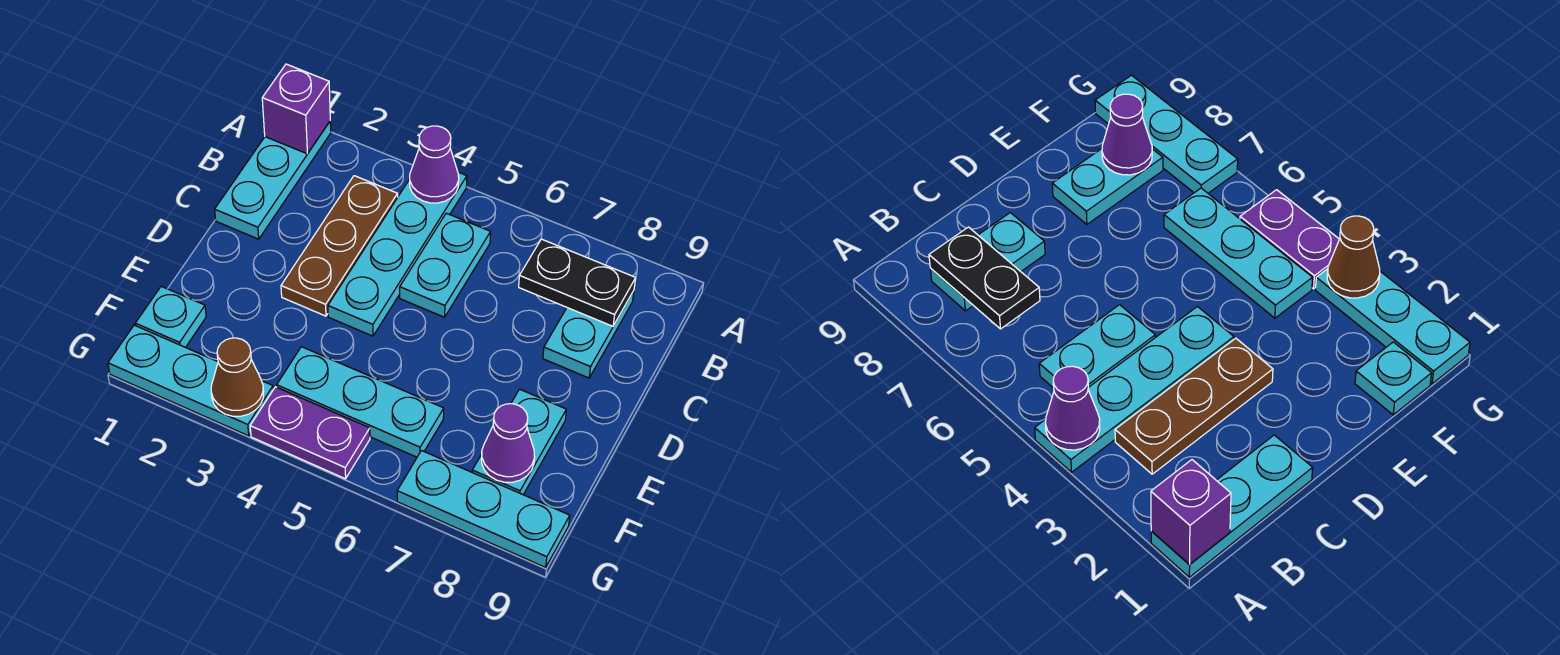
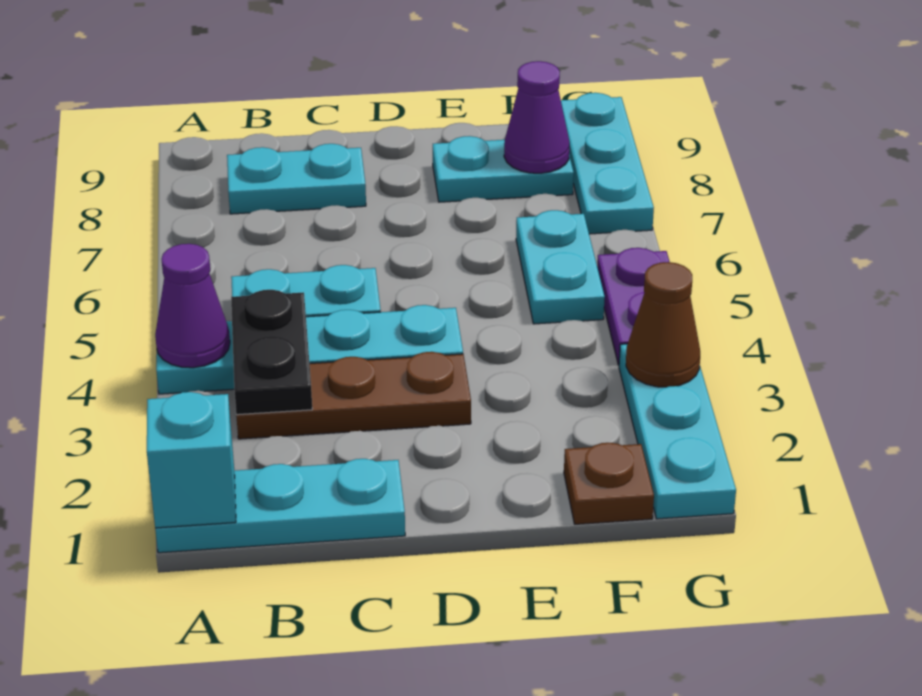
purple 1x1 brick [262,64,330,154] -> cyan 1x1 brick [147,392,236,528]
black 1x2 plate [519,239,636,326] -> black 1x2 plate moved to [231,290,312,415]
cyan 1x1 plate [135,286,206,347] -> brown 1x1 plate [564,443,654,524]
cyan 1x3 plate [277,347,444,457] -> cyan 1x2 plate [516,210,605,324]

